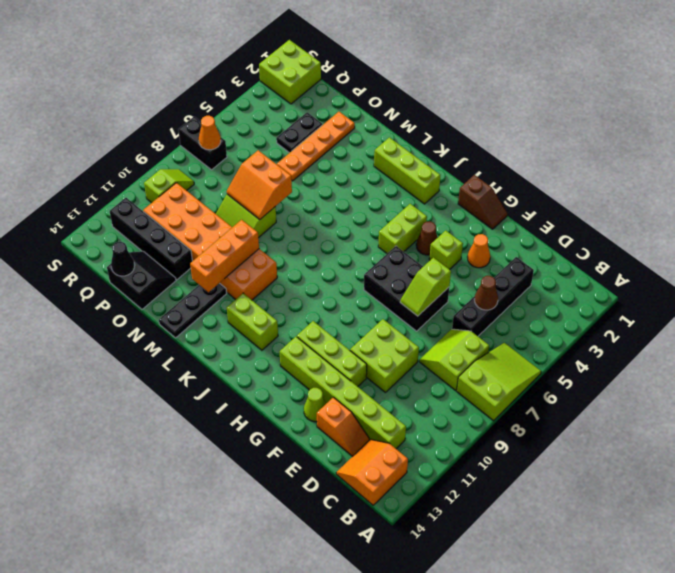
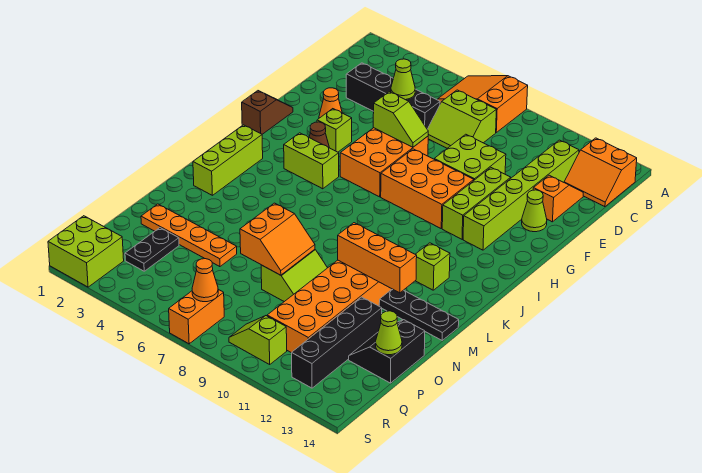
lime 2x3 slope [457,343,541,421] -> orange 2x3 slope [437,76,528,132]
brown 1x1 cone [474,276,498,310] -> lime 1x1 cone [391,59,415,100]
black 2x3 brick [364,246,449,331] -> orange 2x3 brick [340,128,428,197]
none -> orange 2x3 brick [381,149,474,228]
lime 1x2 brick [227,293,278,350] -> lime 1x1 brick [415,243,450,290]
black 1x2 plate [276,112,323,153] -> black 1x2 plate turned to [125,228,179,271]
black 1x1 cone [111,242,135,276] -> lime 1x1 cone [376,311,402,355]
black 1x2 brick [178,117,227,170] -> orange 1x2 brick [169,289,224,344]

